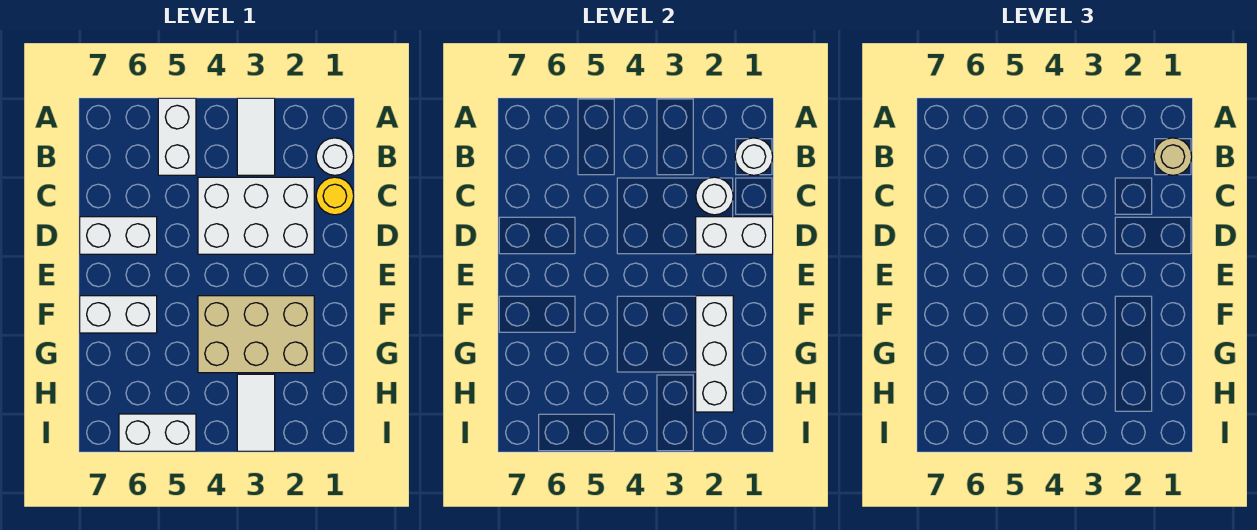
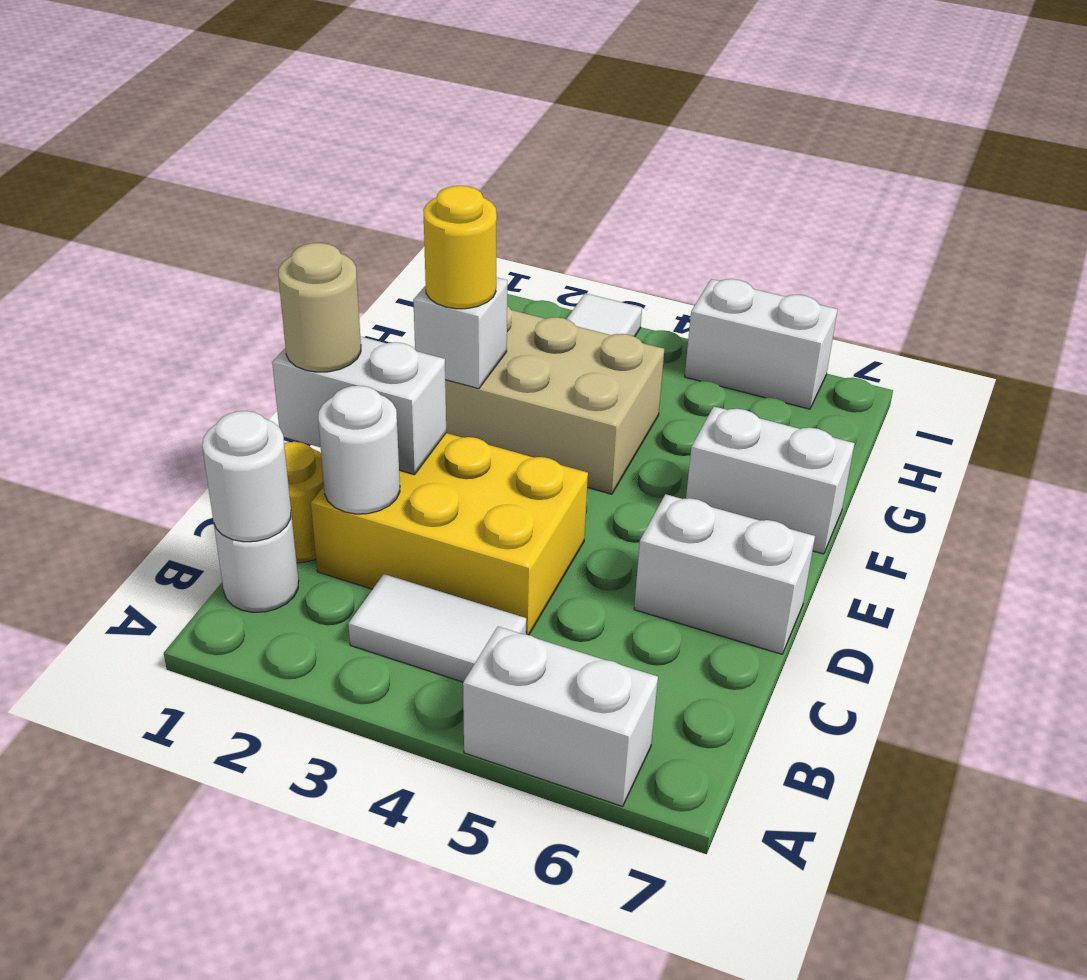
white 1x2 tile [237,98,275,175] -> white 1x2 tile turned to [348,574,526,682]
white 1x2 brick [158,98,196,175] -> white 1x2 brick turned to [463,627,658,806]
tan 1x1 round brick [1154,138,1192,175] -> tan 1x1 round brick moved to [278,243,361,372]
white 2x3 brick [198,177,314,254] -> yellow 2x3 brick [311,433,588,635]
white 1x3 brick [696,296,733,412] -> white 1x1 brick [413,277,507,389]
none -> yellow 1x1 round brick [423,186,497,309]

